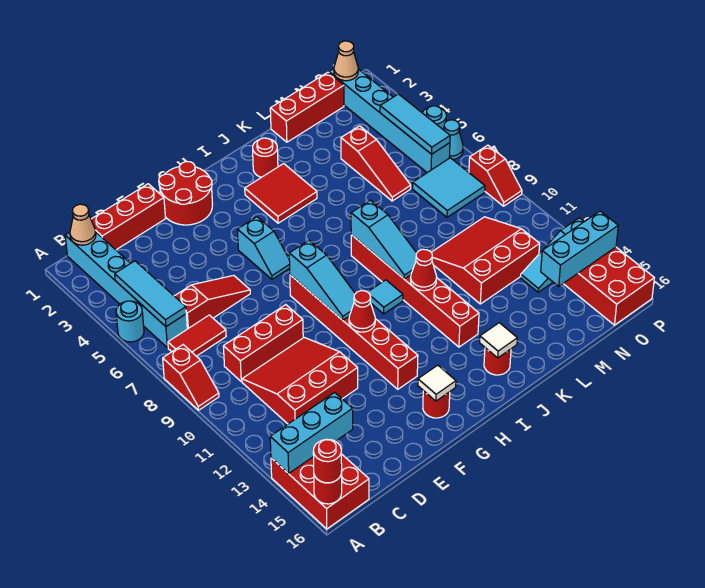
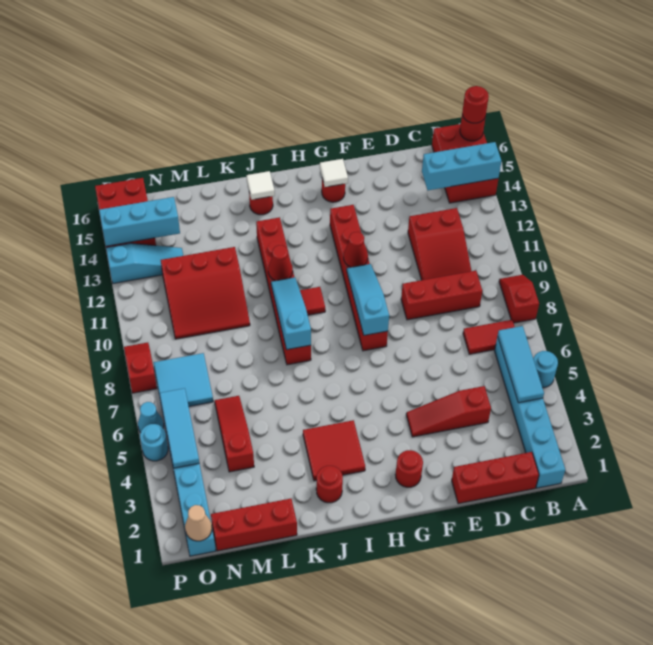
tan 1x1 cone [70,204,96,245] -> none
red 1x3 slope [175,275,250,329] -> red 1x3 slope moved to [406,386,491,437]
red 3x3 slope [242,338,358,424] -> red 2x3 slope [408,208,471,280]
red 2x2 round brick [159,162,213,225] -> red 1x1 round brick [396,450,423,487]
cyan 1x2 slope [237,217,290,279] -> none
cyan 1x1 tile [368,280,403,314] -> red 1x1 tile [300,287,325,315]

